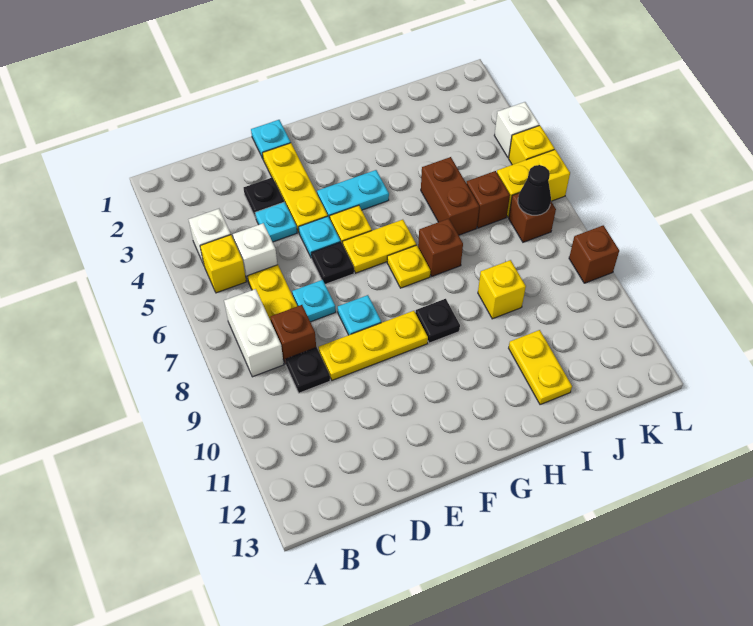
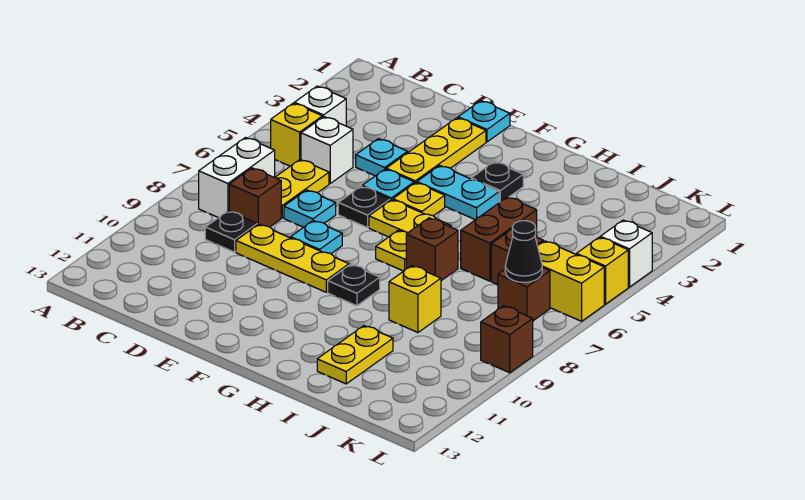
black 1x1 plate [244,177,284,218] -> black 1x1 plate moved to [471,162,523,203]

